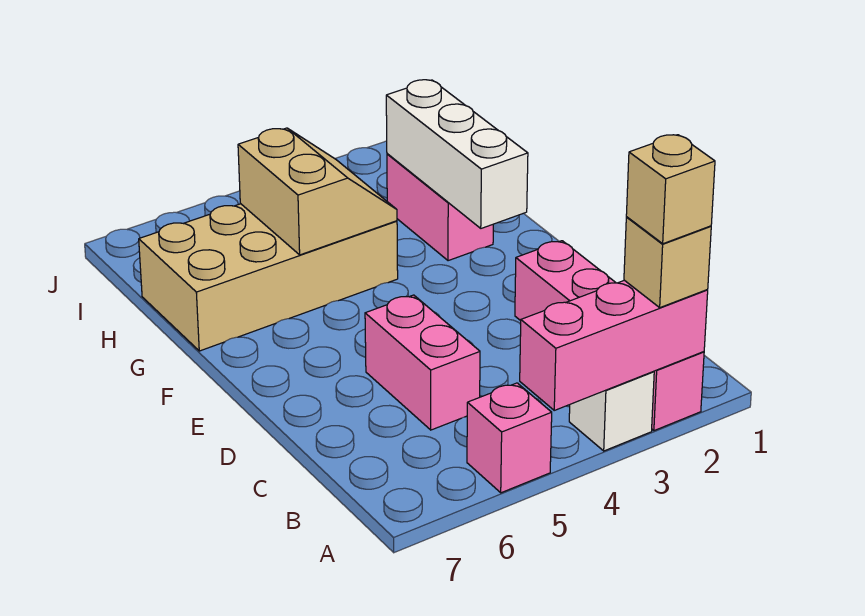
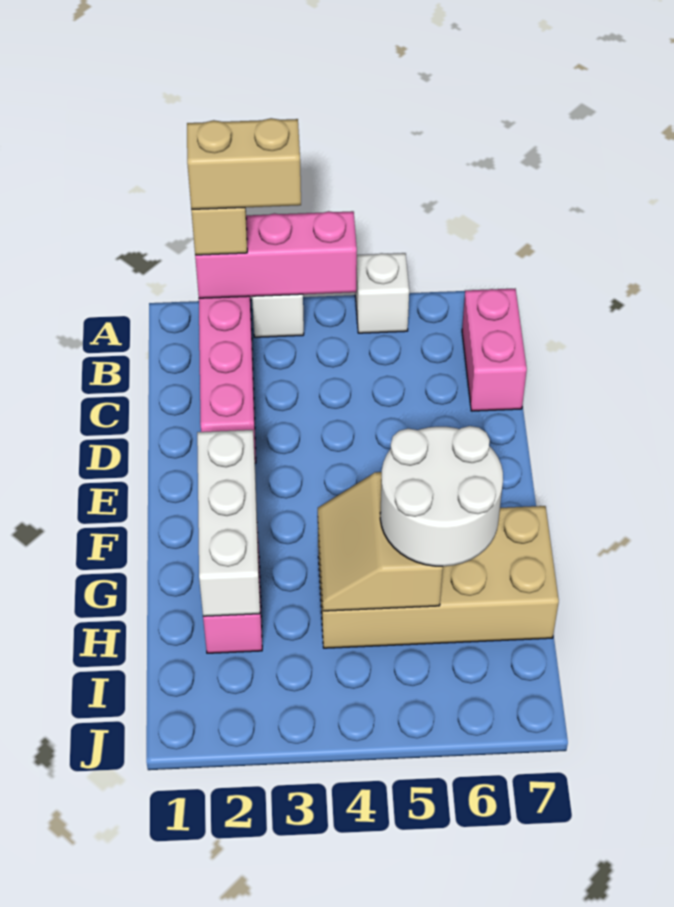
tan 1x1 brick [626,135,715,244] -> tan 1x2 brick [187,118,301,209]
pink 1x1 brick [467,383,552,493] -> white 1x1 brick [355,253,409,333]
pink 1x2 brick [365,295,480,430] -> pink 1x2 brick moved to [462,289,527,411]
none -> white 2x2 round brick [380,426,503,566]

